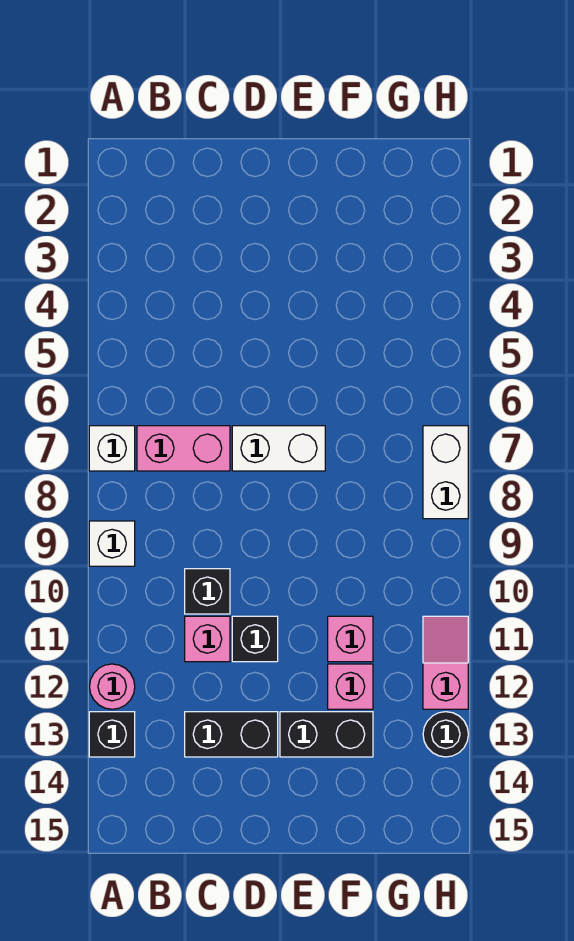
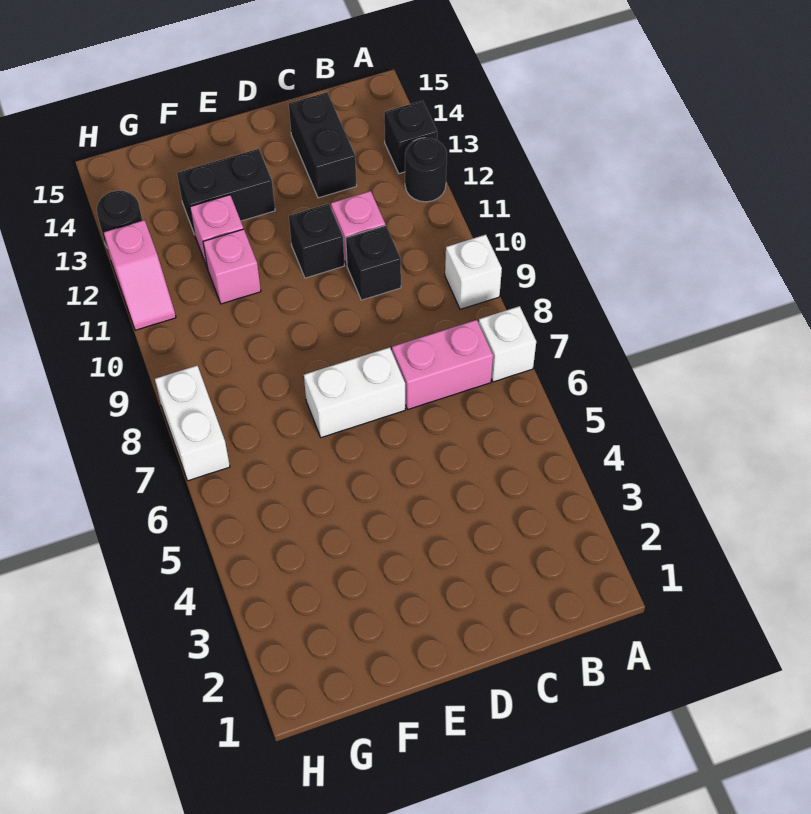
pink 1x1 round brick [89,664,135,709] -> black 1x1 round brick [405,138,447,202]
black 1x2 brick [185,712,278,757] -> black 1x2 brick turned to [289,92,357,198]

